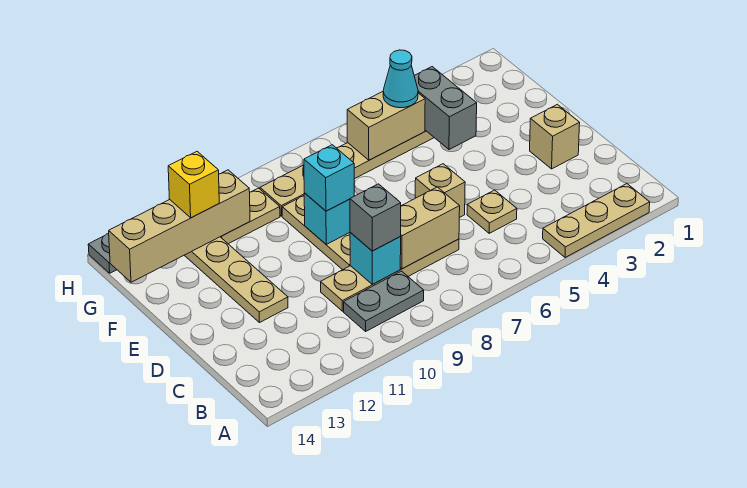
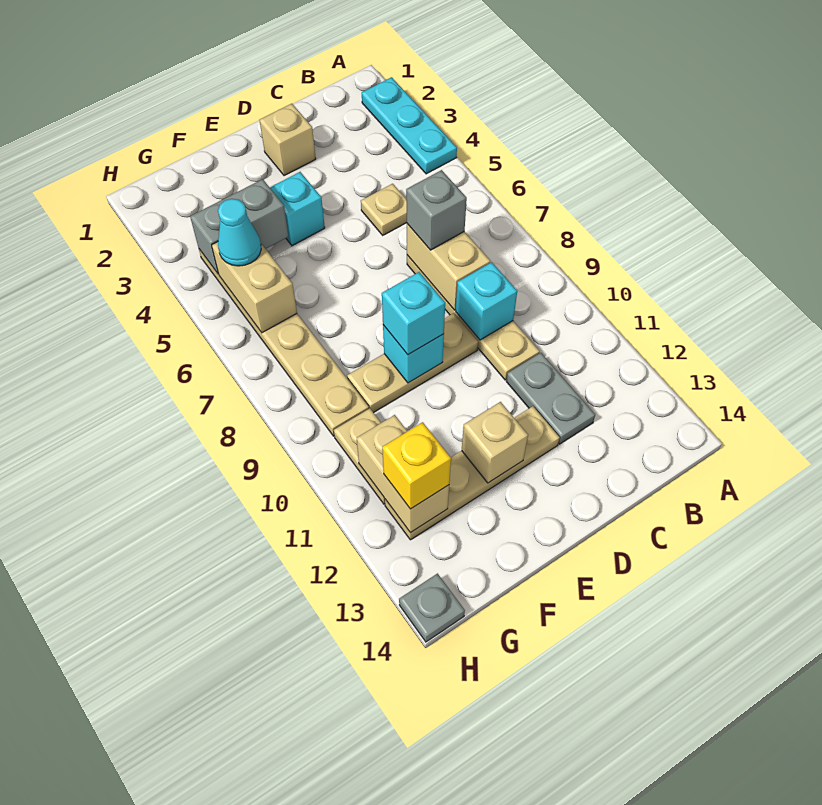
tan 1x3 plate [543,184,650,258] -> cyan 1x3 plate [362,77,457,174]
grey 1x2 plate [344,271,424,331] -> grey 1x2 plate moved to [506,353,595,444]
grey 1x1 brick [350,184,401,251] -> grey 1x1 brick moved to [406,170,467,250]
tan 1x1 brick [415,164,465,218] -> tan 1x1 brick moved to [462,402,528,483]
none -> cyan 1x1 brick [270,172,325,246]
tan 1x4 brick [109,170,250,282] -> tan 1x2 brick [357,415,449,533]

